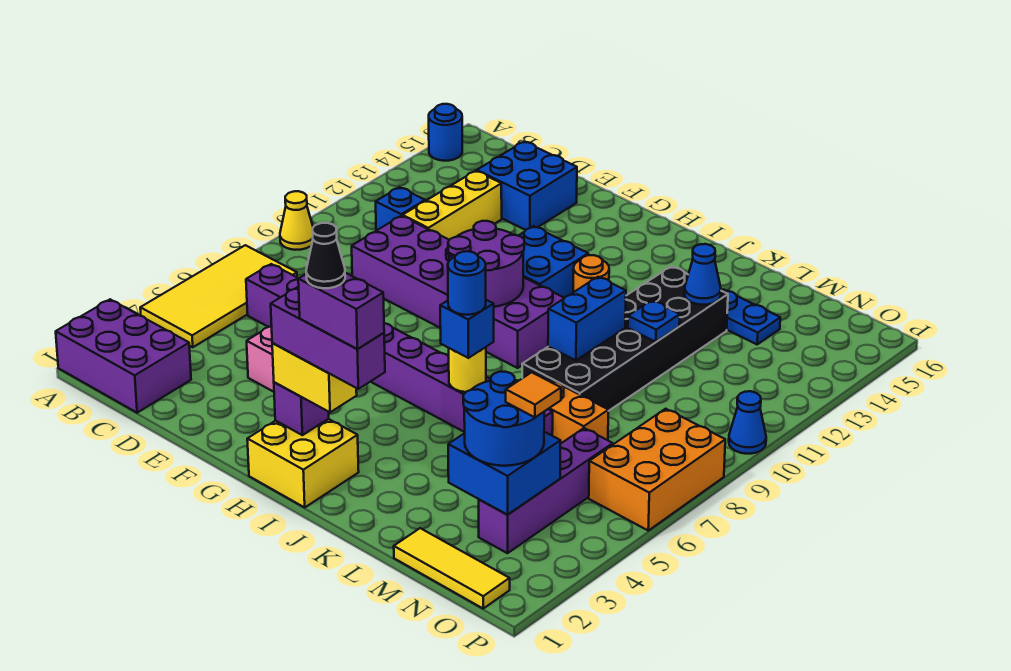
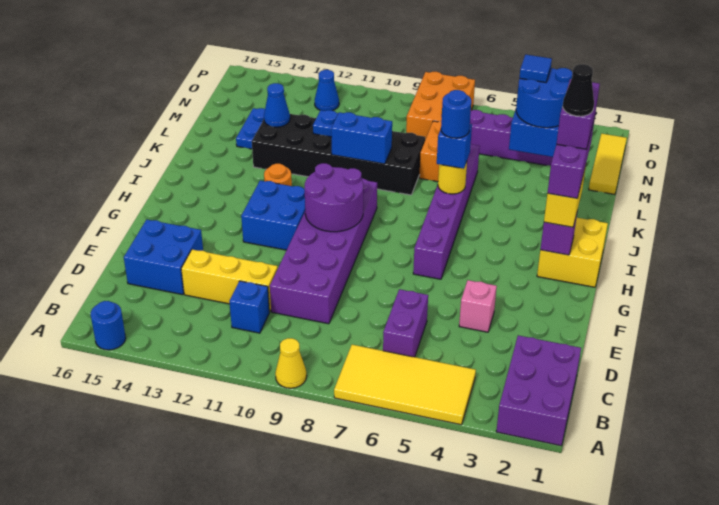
orange 1x1 tile [506,372,561,417] -> blue 1x1 tile [519,55,552,82]
orange 2x3 brick [589,409,725,531] -> orange 2x3 brick turned to [406,72,475,139]
blue 1x1 cone [729,391,766,454] -> blue 1x1 cone moved to [315,70,339,111]

